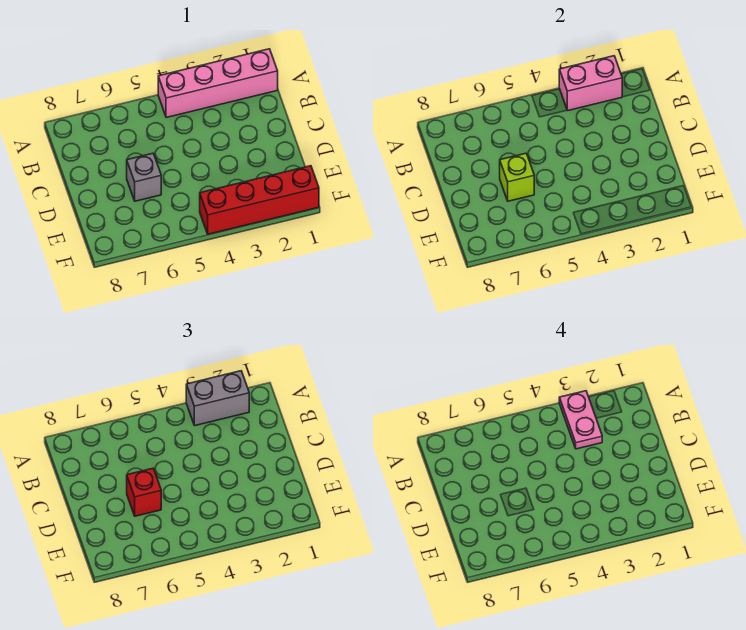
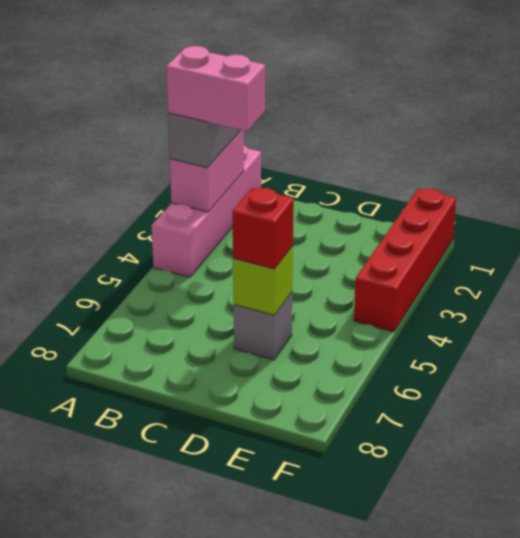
pink 1x2 plate [559,391,602,449] -> pink 1x2 brick [166,46,265,131]

